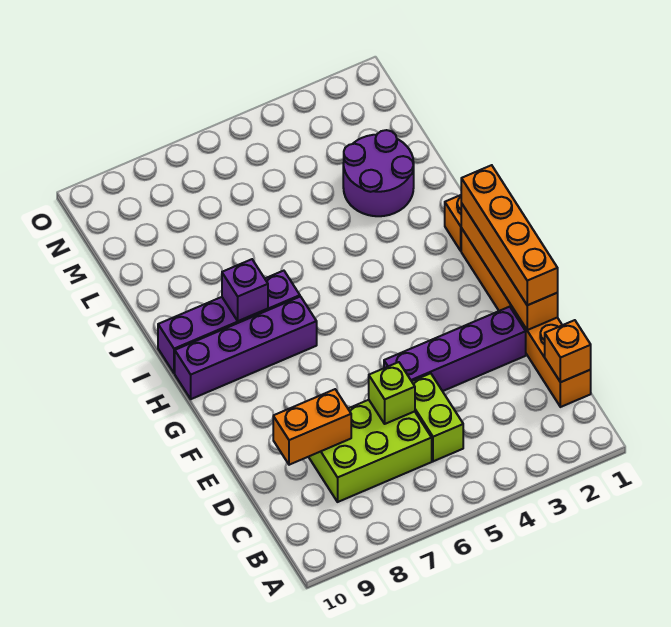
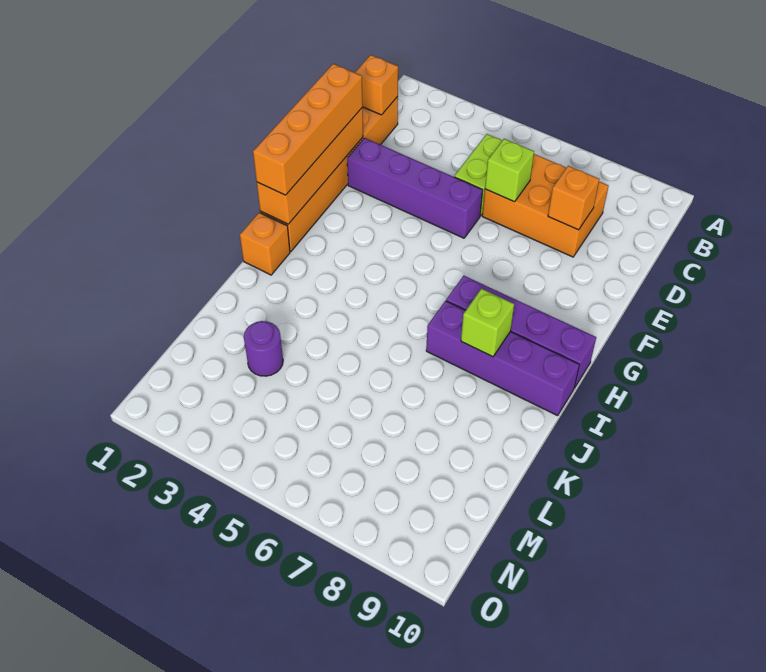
lime 2x3 brick [309,400,432,502] -> orange 2x3 brick [482,154,608,257]
orange 1x2 brick [273,389,351,465] -> orange 1x1 brick [548,166,599,230]
purple 1x1 brick [222,259,268,321] -> lime 1x1 brick [461,288,514,357]
purple 2x2 round brick [343,130,414,216] -> purple 1x1 round brick [244,321,283,376]

